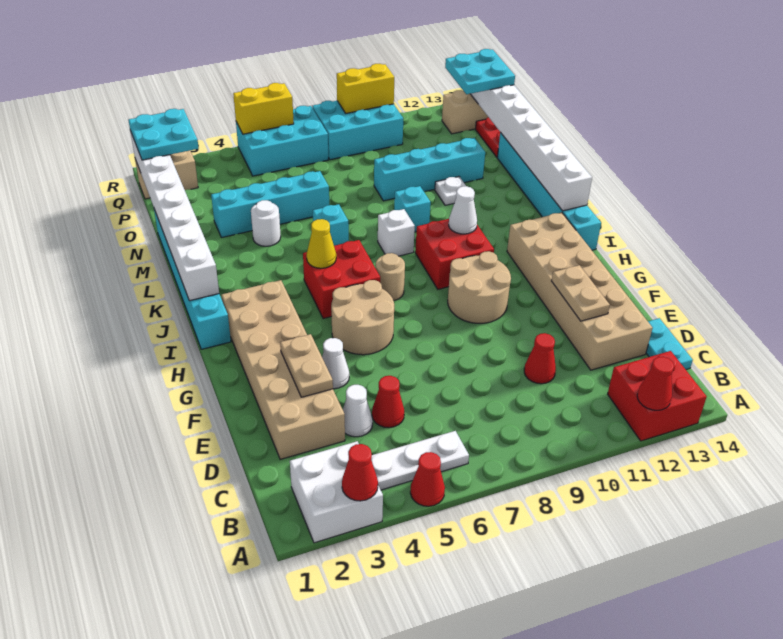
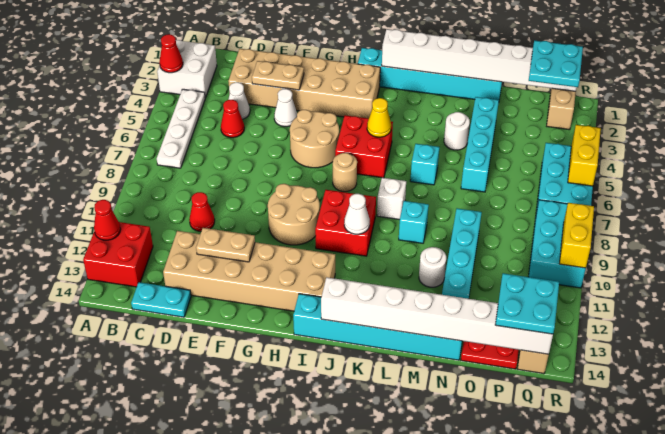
red 1x1 cone [410,452,445,506] -> none
white 1x3 plate [371,431,469,490] -> white 1x4 plate [157,89,205,168]
white 1x1 plate [435,176,466,205] -> white 1x1 round brick [419,247,446,287]

